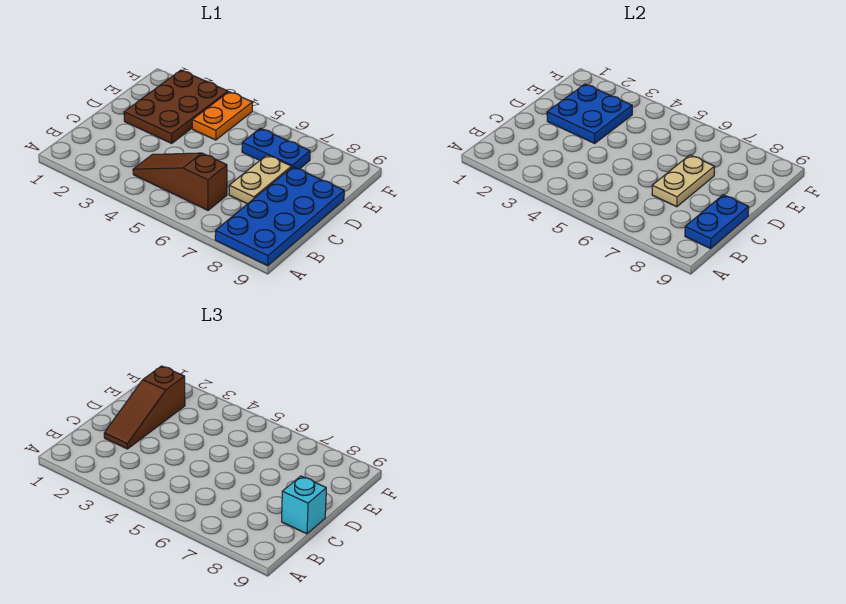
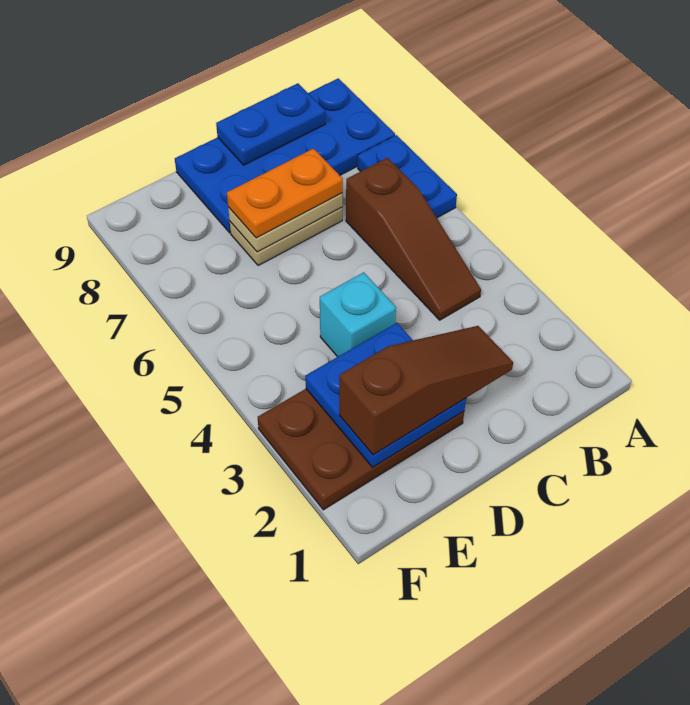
cyan 1x1 brick [282,476,326,534] -> cyan 1x1 brick moved to [320,272,396,357]
orange 1x2 plate [192,92,253,140] -> orange 1x2 plate moved to [227,149,343,238]
blue 1x2 plate [242,128,310,169] -> blue 1x2 plate moved to [358,135,457,218]

